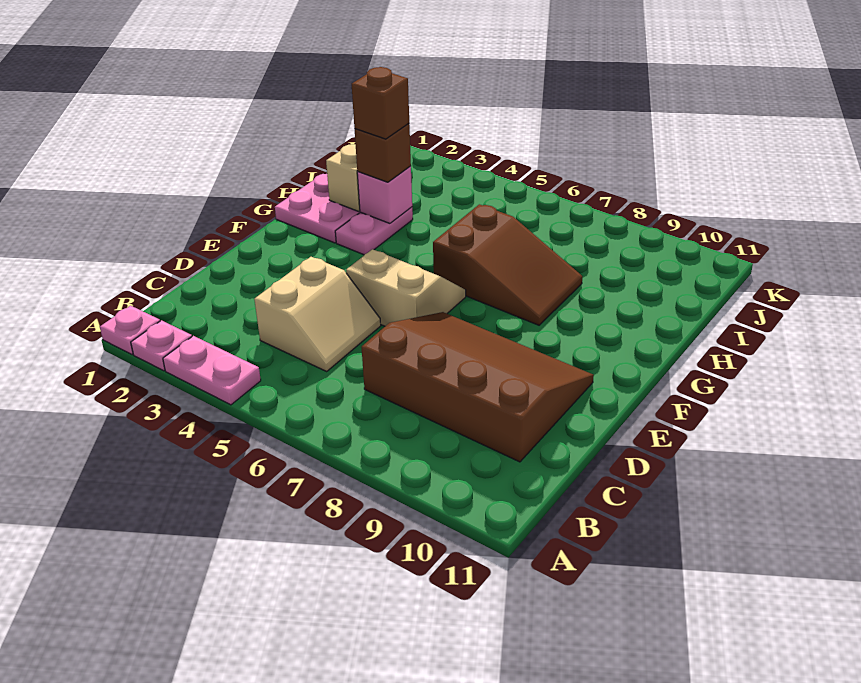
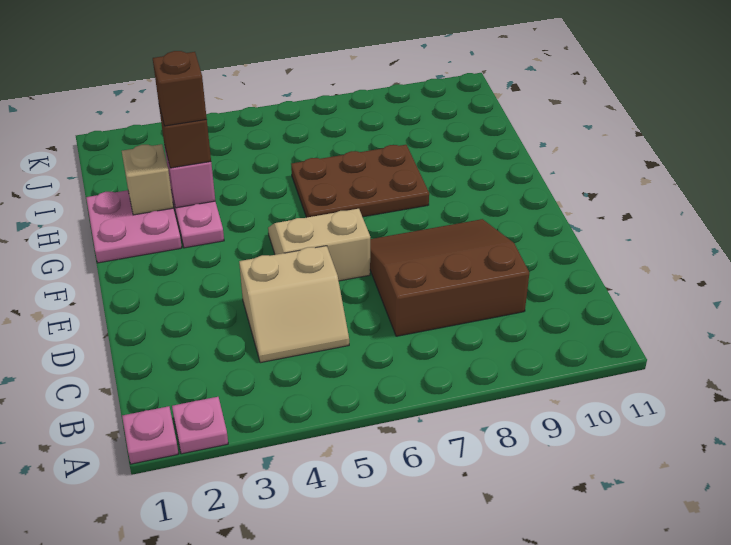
pink 1x2 plate [163,336,261,405] -> none
tan 2x2 slope [254,257,381,371] -> tan 2x2 slope turned to [239,246,349,363]
brown 3x4 slope [362,312,594,462] -> brown 3x3 slope [370,219,529,336]
brown 2x3 slope [433,204,582,325] -> brown 2x3 plate [291,145,429,218]

